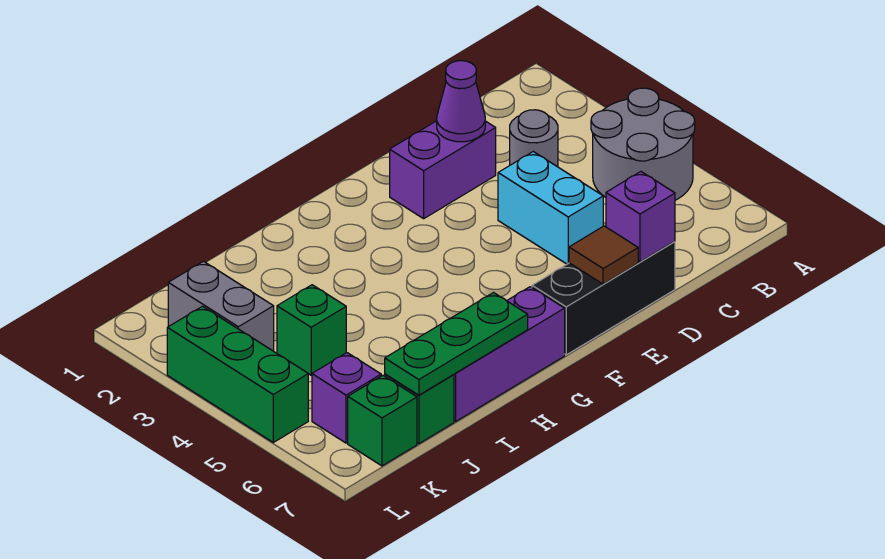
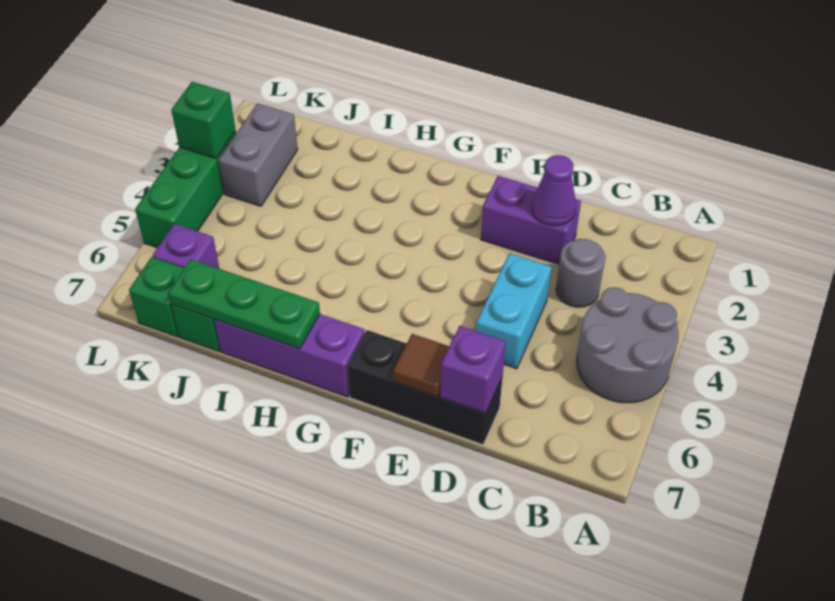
green 1x1 brick [277,285,346,375] -> green 1x1 brick moved to [171,82,236,158]

